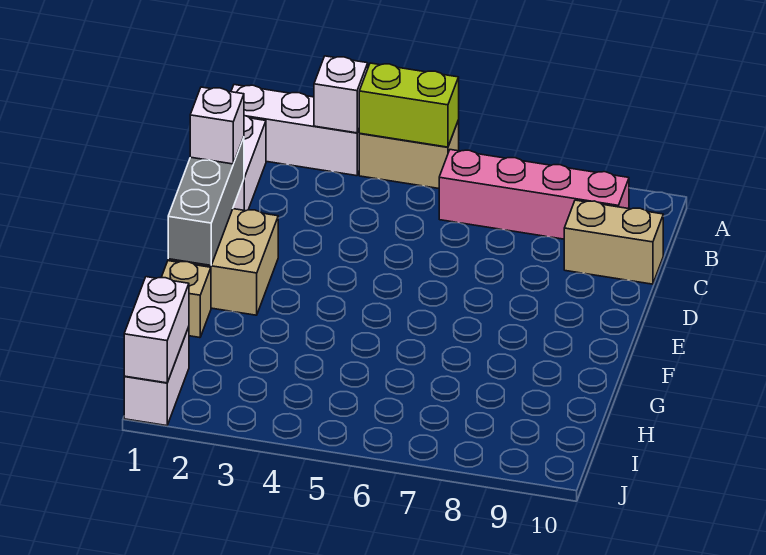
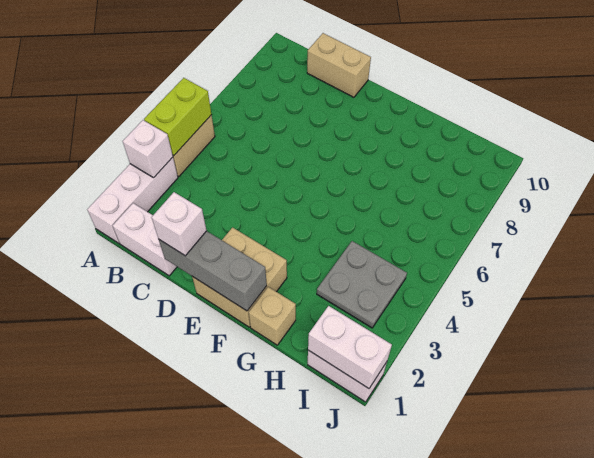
pink 1x4 brick [439,150,629,239] -> none
tan 1x2 brick [564,200,663,284] -> tan 1x2 brick turned to [307,33,371,97]
none -> grey 2x2 plate [317,241,407,328]

